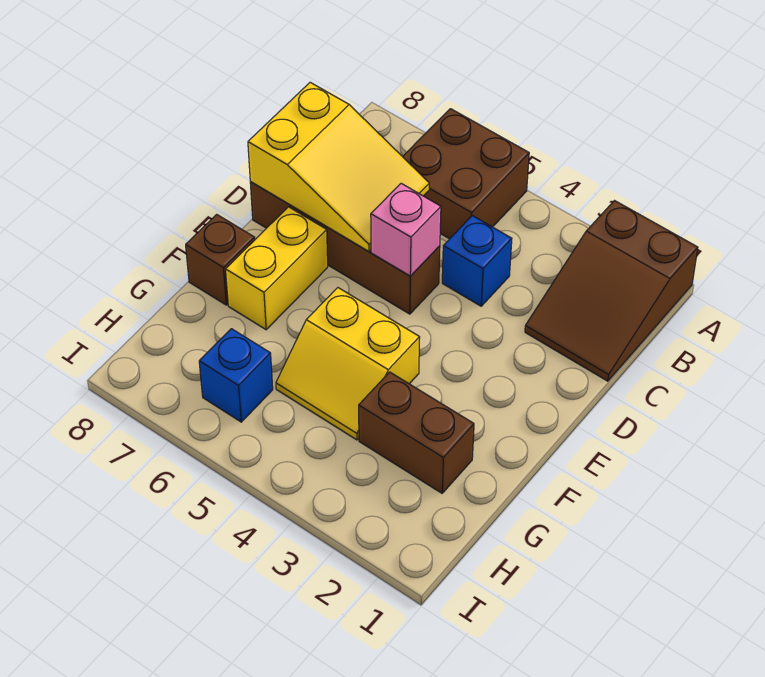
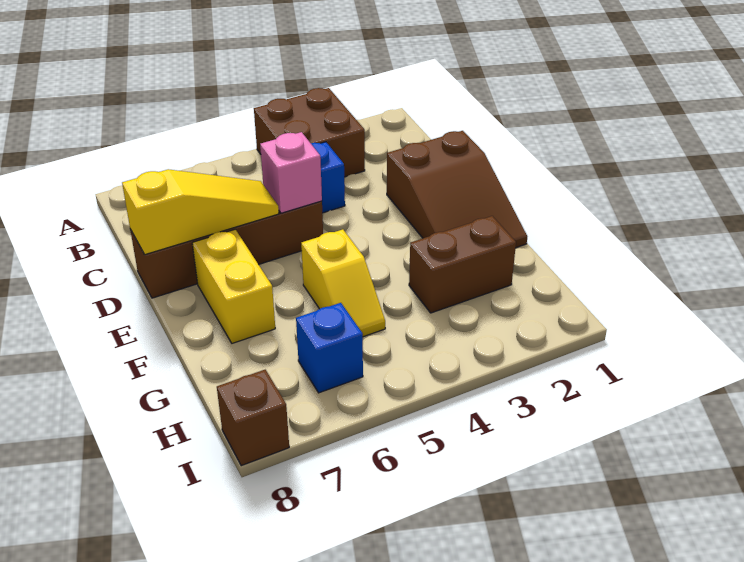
brown 2x3 slope [525,201,698,381] -> brown 2x3 slope moved to [387,131,527,248]
brown 2x2 brick [403,109,529,239] -> brown 2x2 brick moved to [254,88,365,177]
yellow 2x3 slope [248,82,429,252] -> yellow 1x3 slope [122,169,279,255]
yellow 2x2 slope [276,288,420,440] -> yellow 1x2 slope [301,229,385,337]
brown 1x1 brick [186,214,255,305] -> brown 1x1 brick moved to [217,370,289,466]

